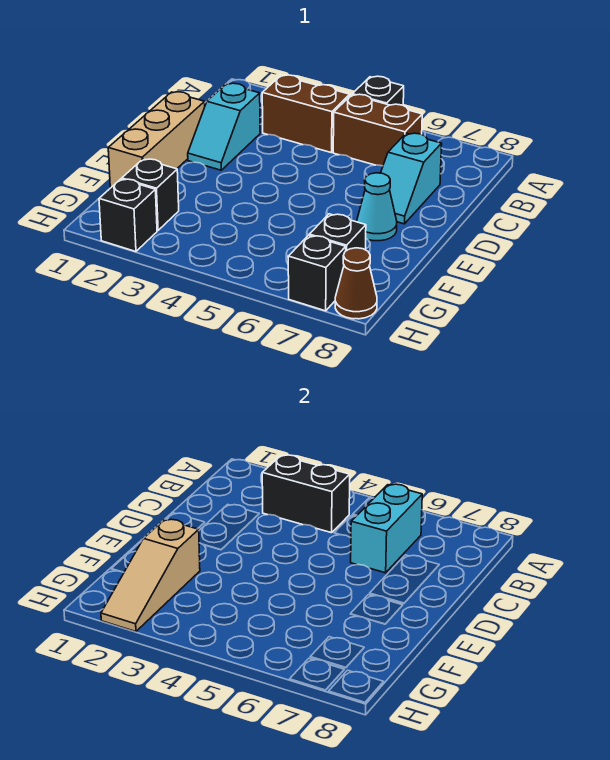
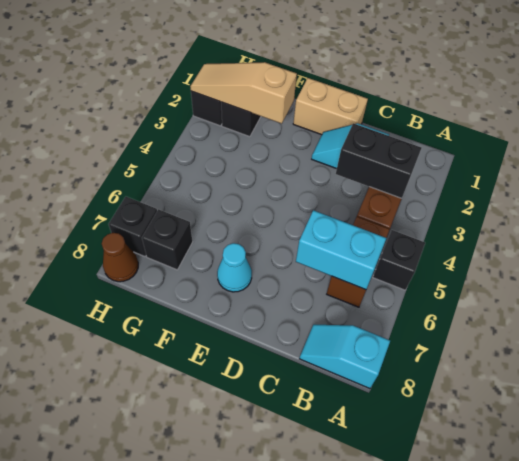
black 1x2 brick [262,455,350,533] -> black 1x2 brick turned to [336,123,421,198]
cyan 1x2 slope [381,133,442,224] -> cyan 1x2 slope moved to [300,325,390,389]
tan 1x3 brick [108,92,205,188] -> tan 1x2 brick [293,78,368,135]

